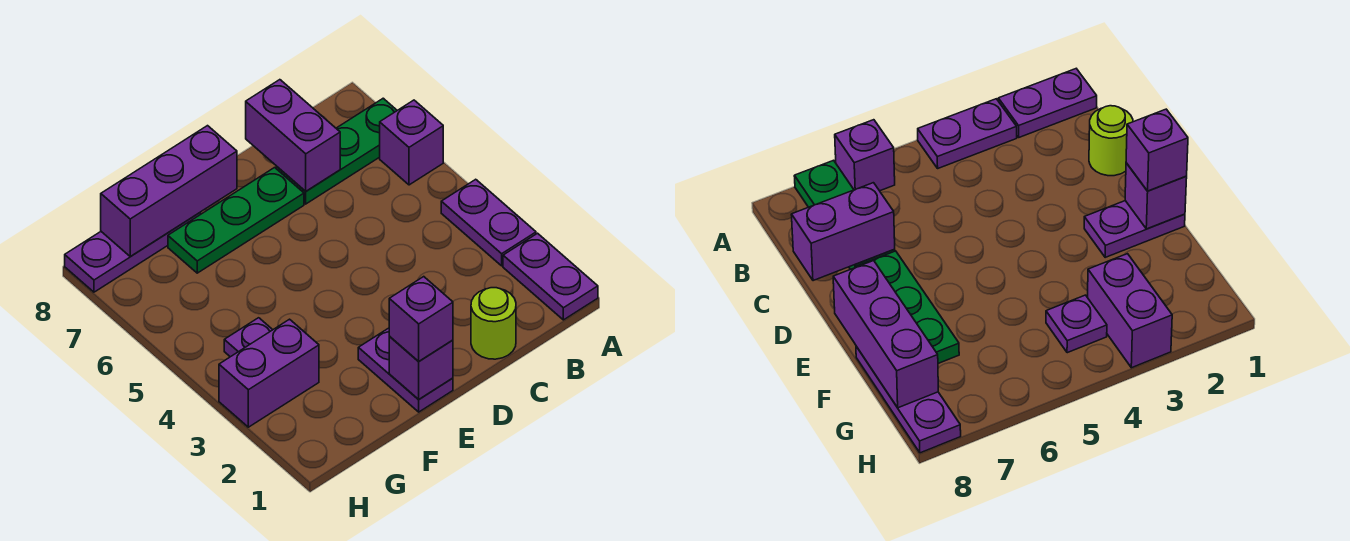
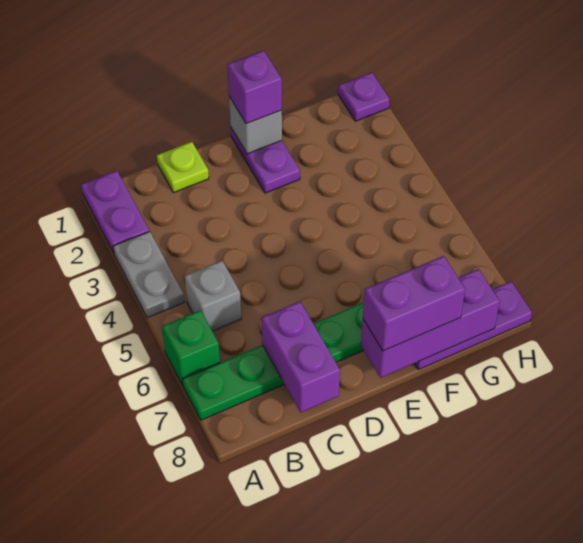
purple 1x2 plate [441,179,536,266] -> grey 1x2 plate [113,231,184,318]
purple 1x1 brick [380,100,443,185] -> green 1x1 brick [162,310,220,385]
none -> grey 1x1 brick [185,261,241,331]
lime 1x1 round brick [471,288,516,359] -> lime 1x1 plate [157,142,209,193]
purple 1x1 brick [389,337,453,399] -> grey 1x1 brick [229,97,282,154]
purple 1x2 brick [219,319,319,427] -> purple 1x2 brick moved to [363,256,465,351]
purple 1x1 plate [224,318,272,357] -> purple 1x1 plate moved to [338,72,390,121]

